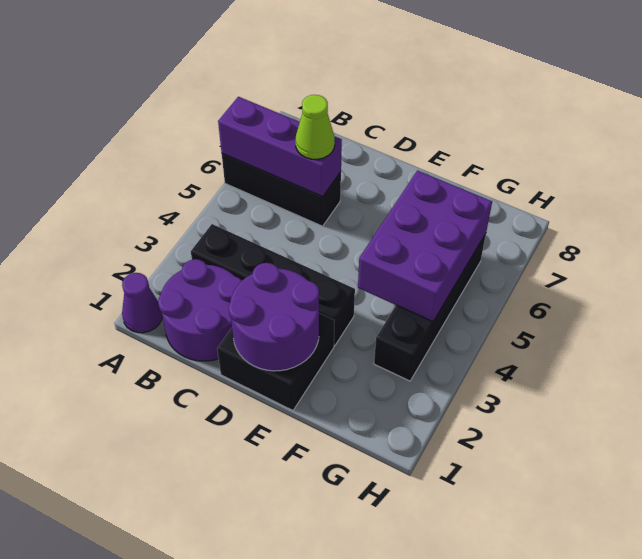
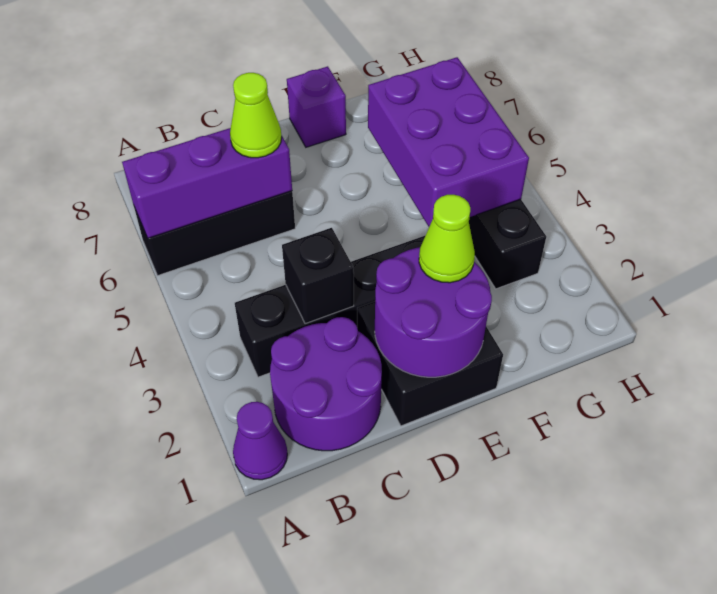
none -> black 1x1 brick [282,228,354,324]
none -> lime 1x1 cone [419,195,475,283]
none -> purple 1x1 brick [287,66,346,147]

